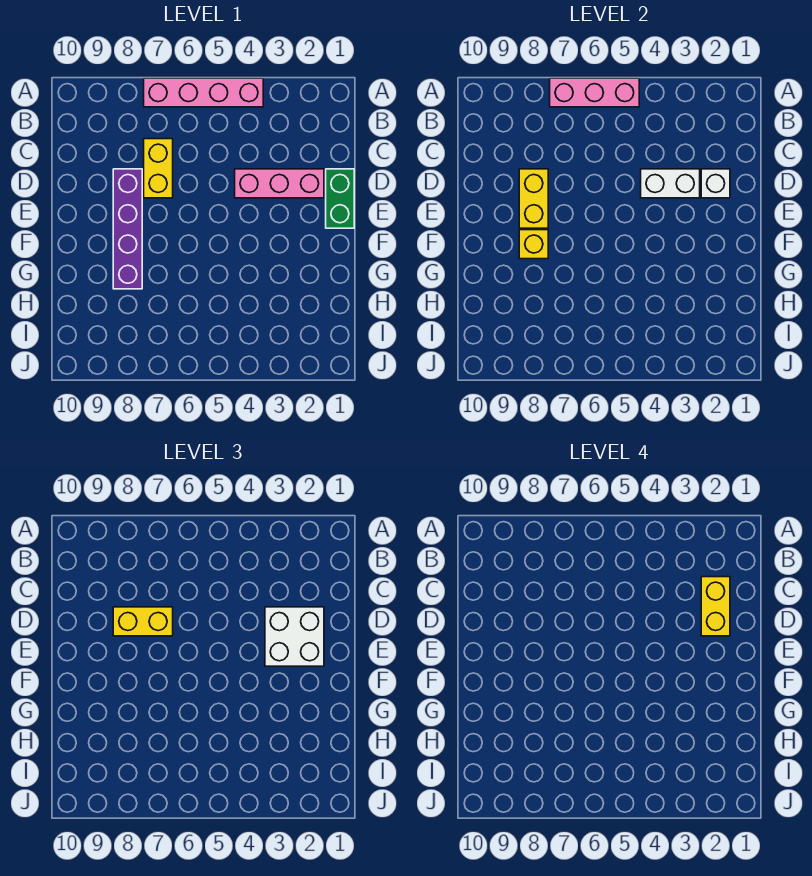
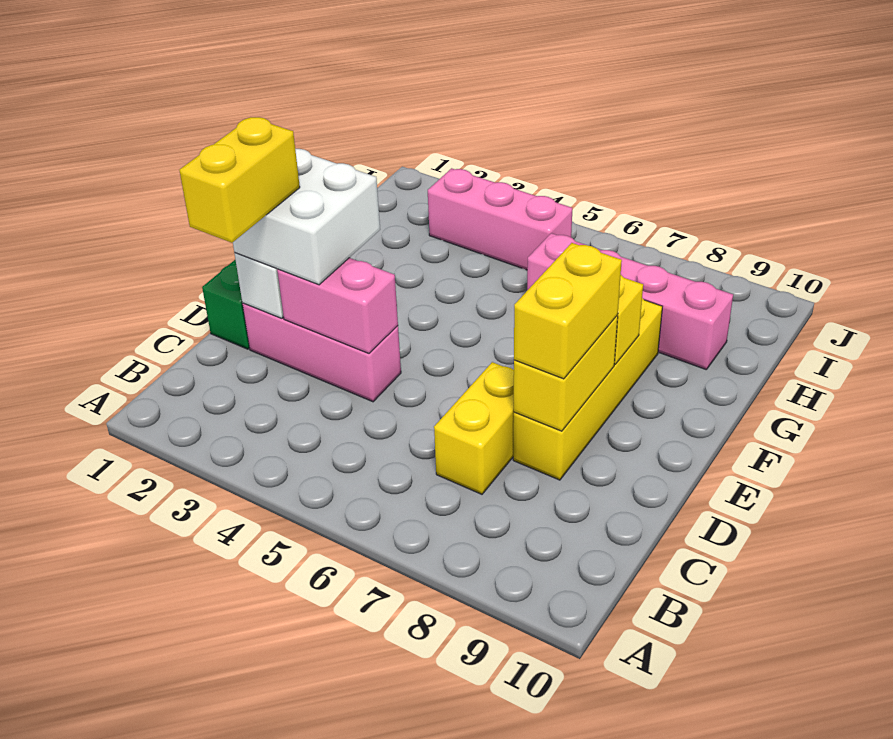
pink 1x4 brick [144,78,263,107] -> pink 1x4 brick moved to [527,233,733,369]
pink 1x3 brick [550,78,639,107] -> pink 1x3 brick moved to [428,168,572,270]
white 1x2 brick [641,169,700,198] -> pink 1x2 brick [277,258,398,353]
yellow 1x2 brick [113,607,173,636] -> yellow 1x2 brick turned to [514,243,622,379]
purple 1x4 brick [113,169,142,289] -> yellow 1x4 brick [513,298,662,480]

